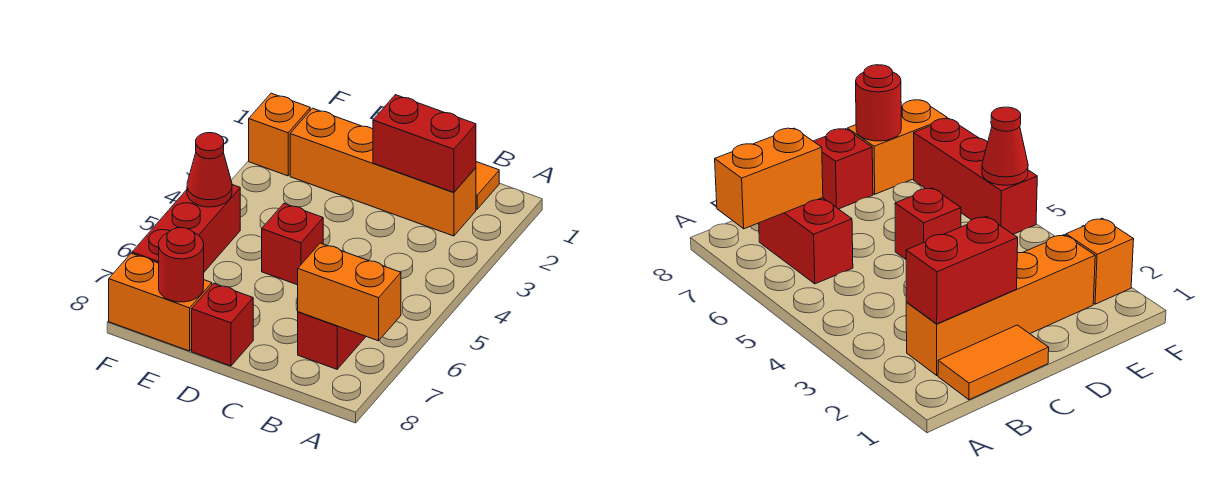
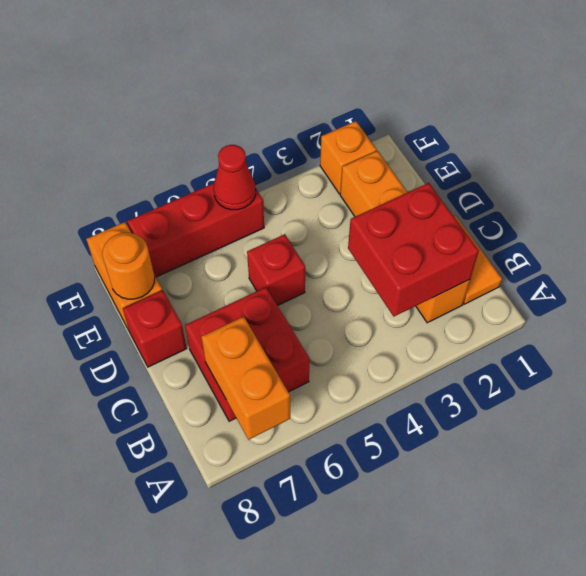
red 1x2 brick [373,95,476,193] -> red 2x2 brick [348,183,479,316]
red 1x2 brick [298,312,366,369] -> red 2x2 brick [185,287,310,421]
red 1x1 round brick [159,228,204,302] -> orange 1x1 round brick [102,233,155,299]

